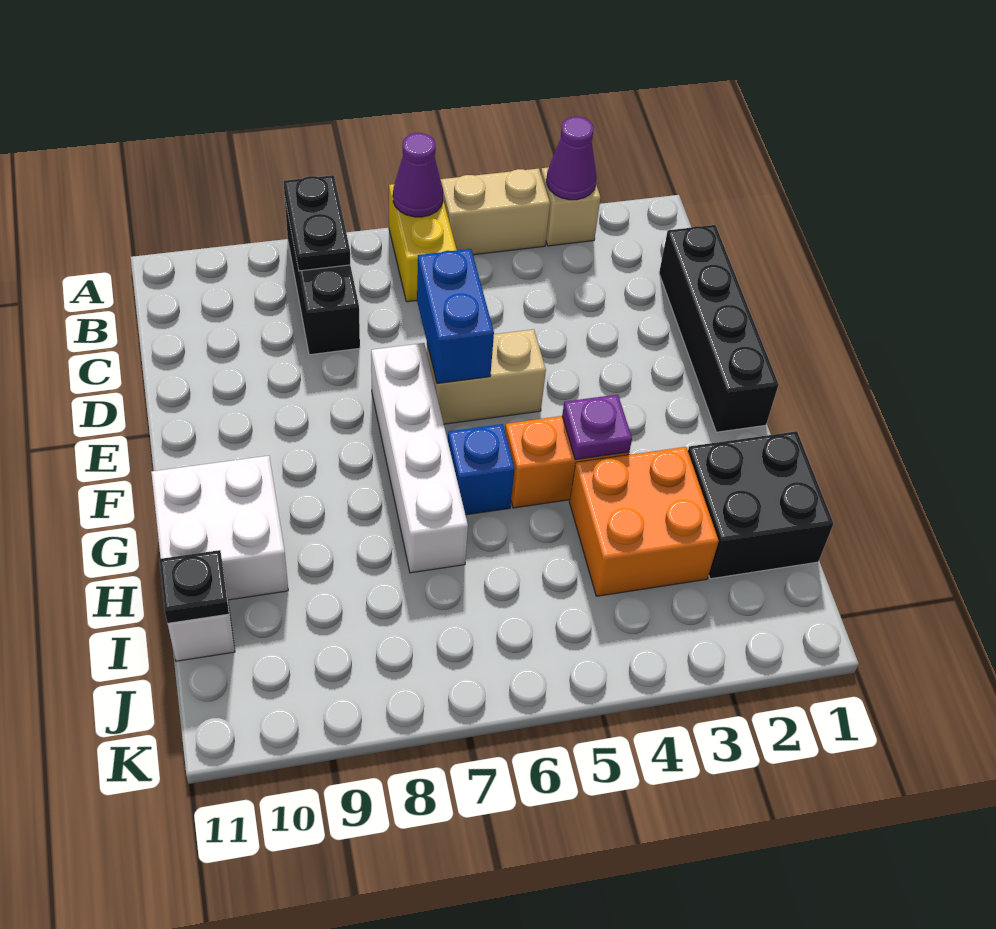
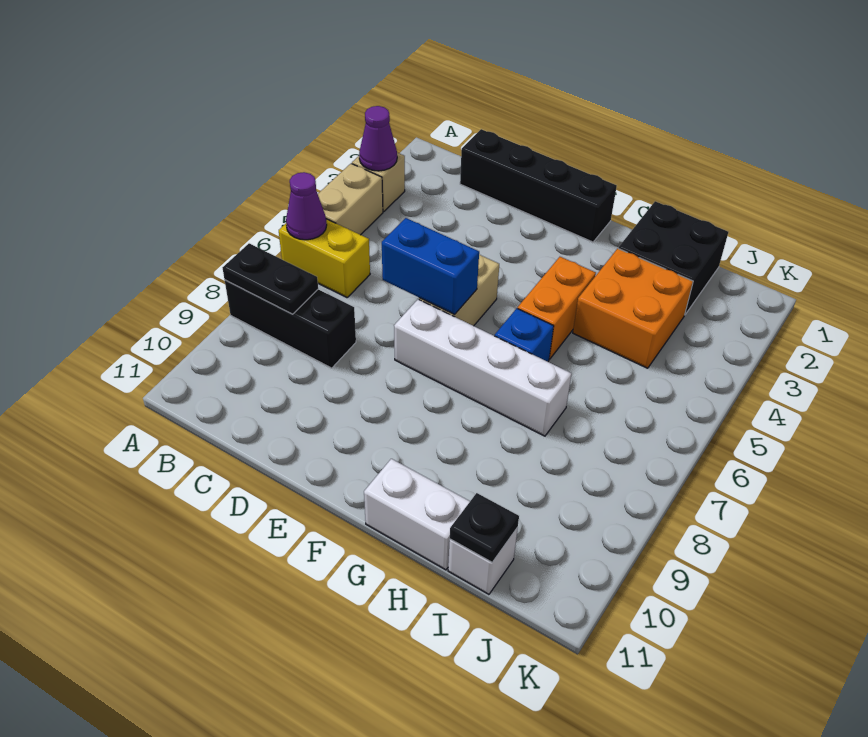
purple 1x1 plate [562,395,632,460] -> none
white 2x2 brick [151,456,288,600] -> white 1x2 brick [364,459,470,570]

